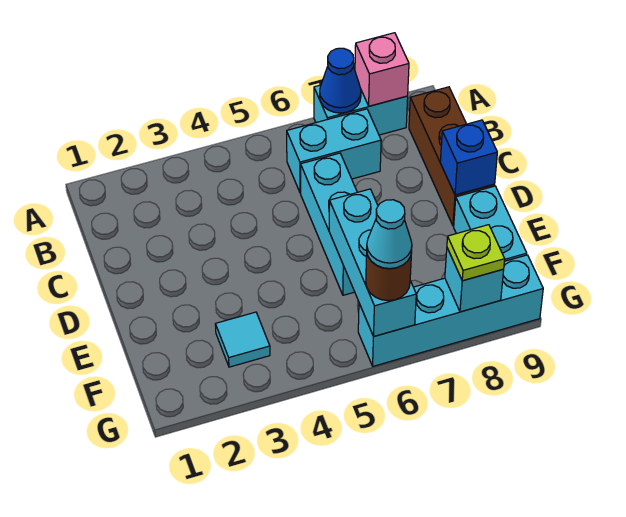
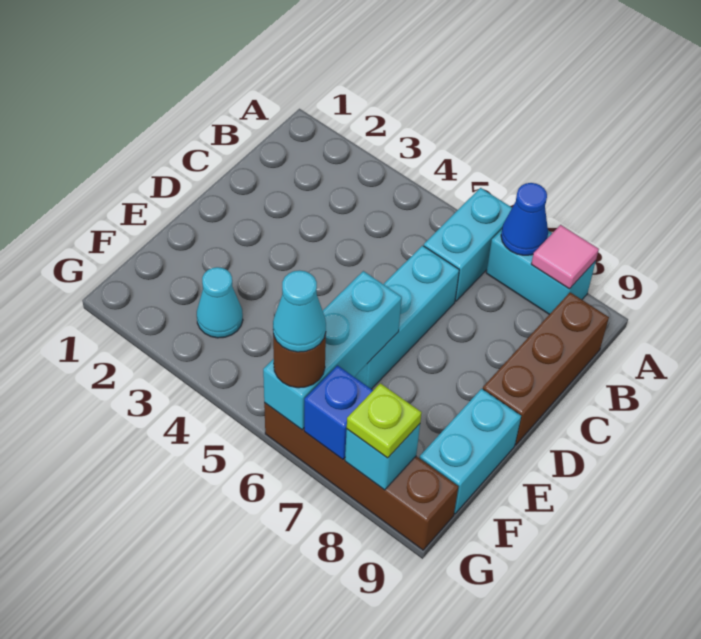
pink 1x1 brick [355,33,409,106] -> pink 1x1 tile [531,225,599,289]
cyan 1x2 brick [287,109,381,193] -> cyan 1x2 brick turned to [424,188,512,301]
blue 1x1 brick [440,120,497,195] -> blue 1x1 brick moved to [304,365,373,459]
cyan 1x1 tile [215,312,270,367] -> cyan 1x1 cone [197,267,243,338]
cyan 1x4 brick [358,255,543,366] -> brown 1x4 brick [264,403,458,550]

